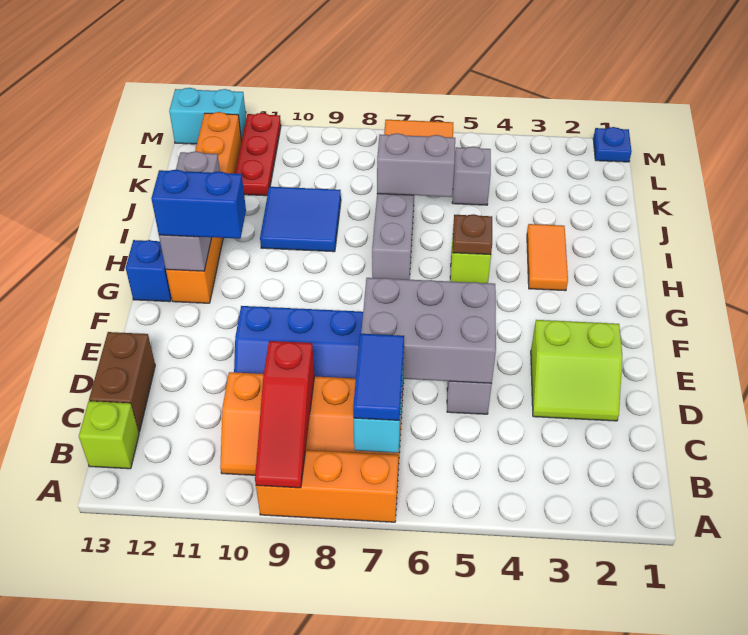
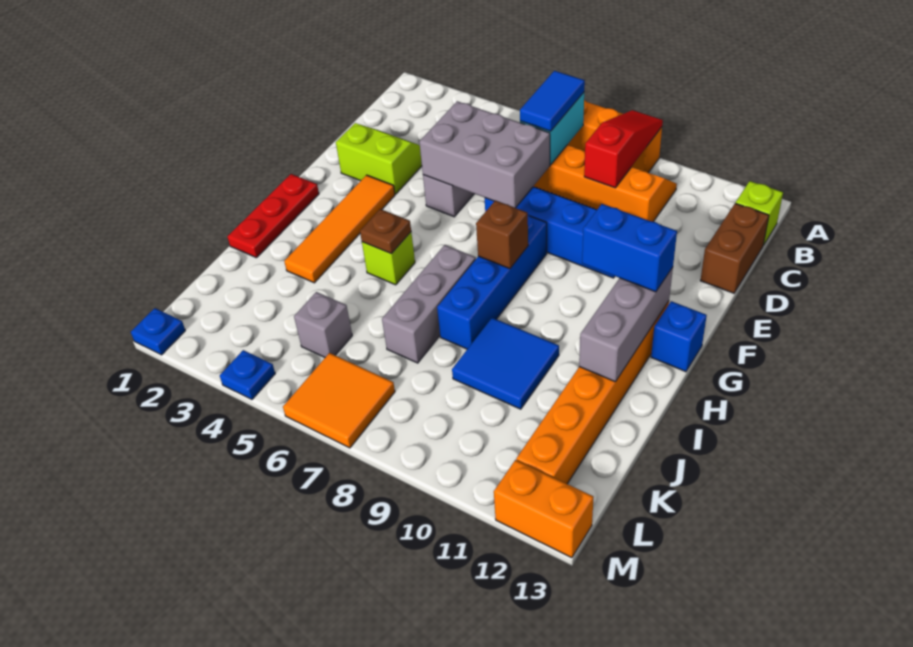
none -> blue 1x4 brick [437,215,547,349]
none -> brown 1x1 brick [476,200,528,269]
orange 1x2 tile [527,224,568,291] -> orange 1x4 tile [284,175,395,283]
grey 1x2 brick [377,133,455,197] -> none
red 1x3 plate [235,113,281,196] -> red 1x3 plate moved to [228,174,319,258]
none -> blue 1x1 plate [220,350,275,399]
cyan 1x2 brick [169,88,246,144] -> orange 1x2 brick [494,460,593,558]

